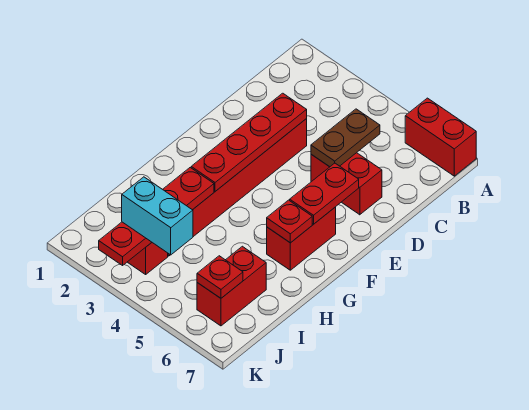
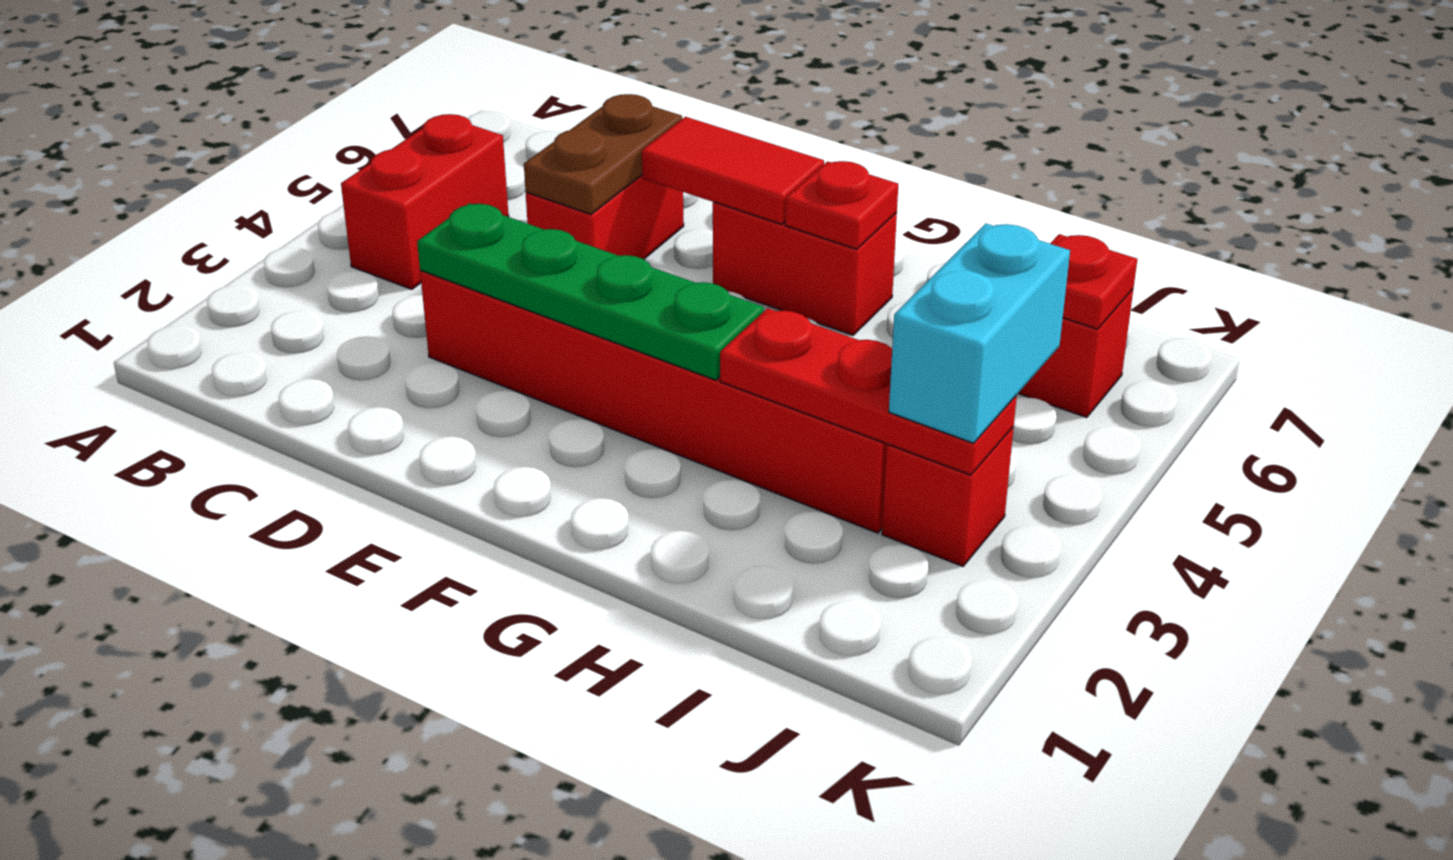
red 1x2 brick [405,98,476,176] -> red 1x2 brick moved to [341,114,509,289]
brown 1x2 plate [311,109,380,167] -> brown 1x2 plate turned to [524,94,682,214]
red 1x4 plate [191,93,307,191] -> green 1x4 plate [417,203,764,380]
red 1x2 plate [290,163,359,224] -> red 1x2 tile [642,117,824,224]
red 1x4 plate [99,168,214,265] -> red 1x3 plate [720,308,1017,475]

